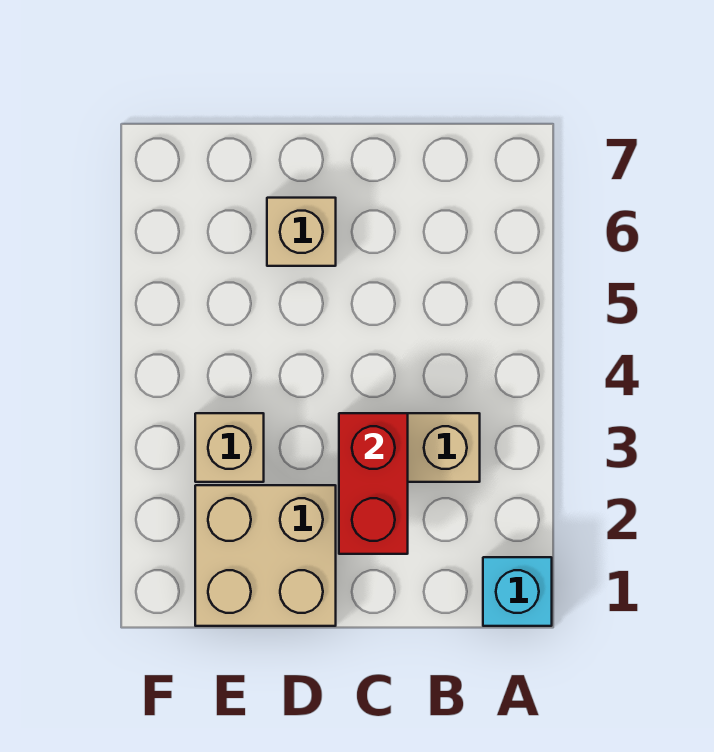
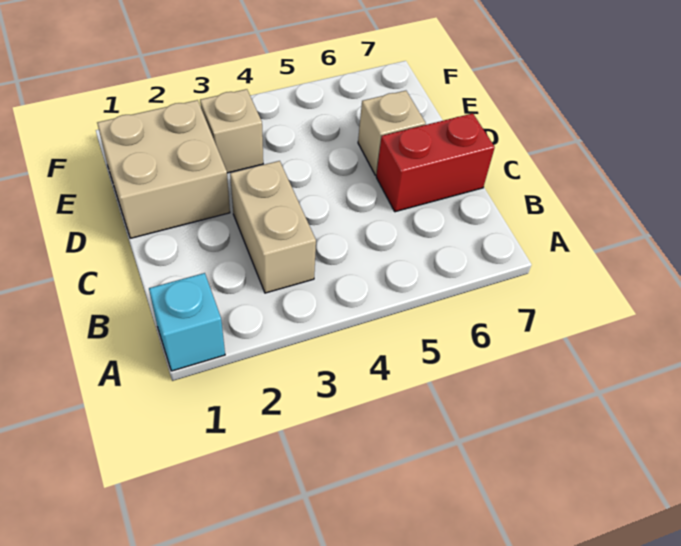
red 1x2 brick [339,413,408,554] -> red 1x2 brick moved to [376,113,495,212]

